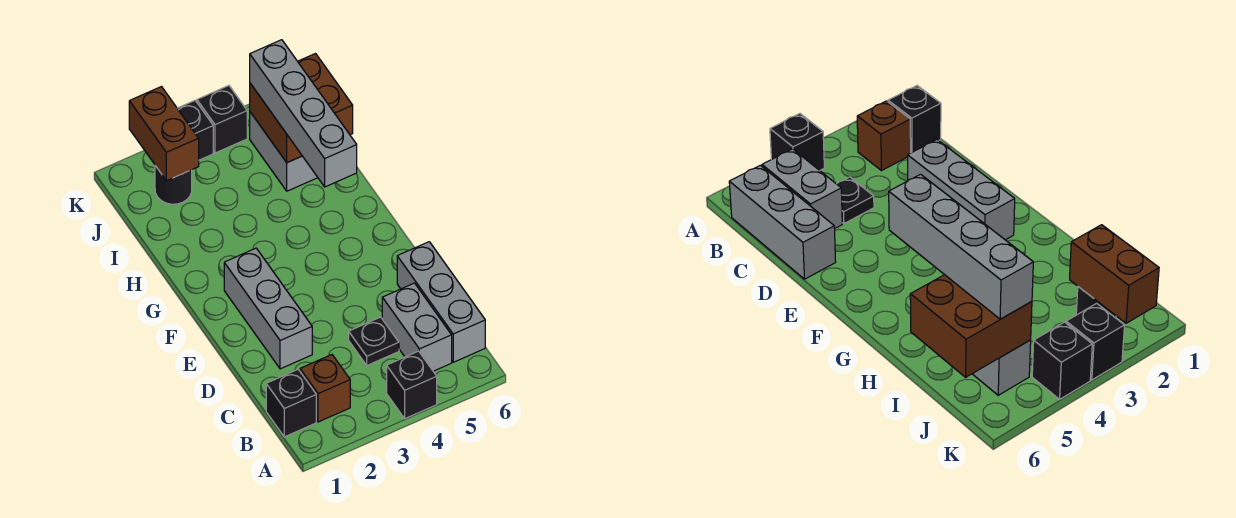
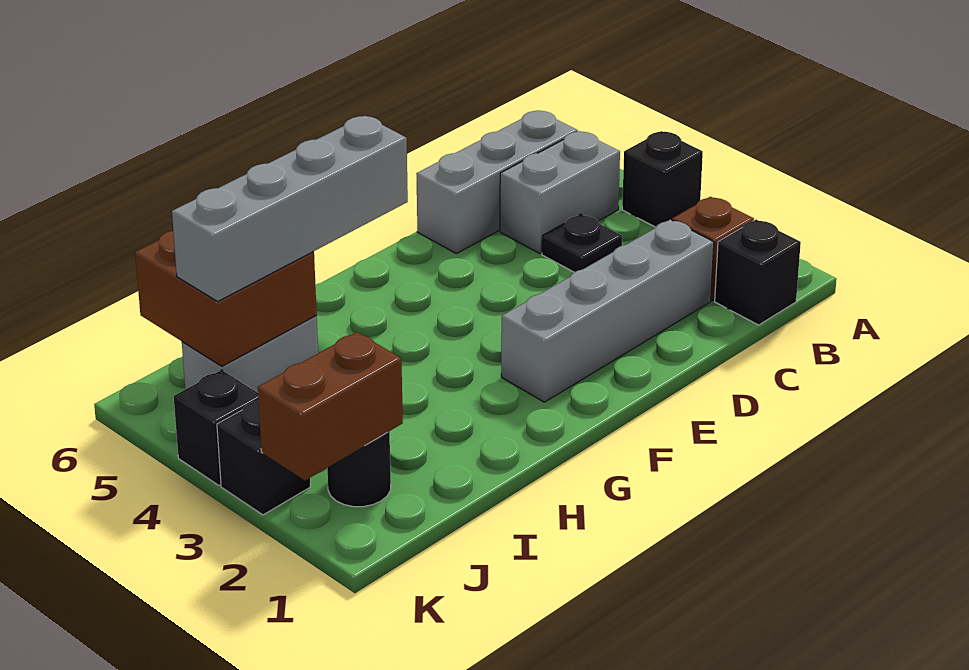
grey 1x3 brick [224,248,312,369] -> grey 1x4 brick [501,220,714,402]

